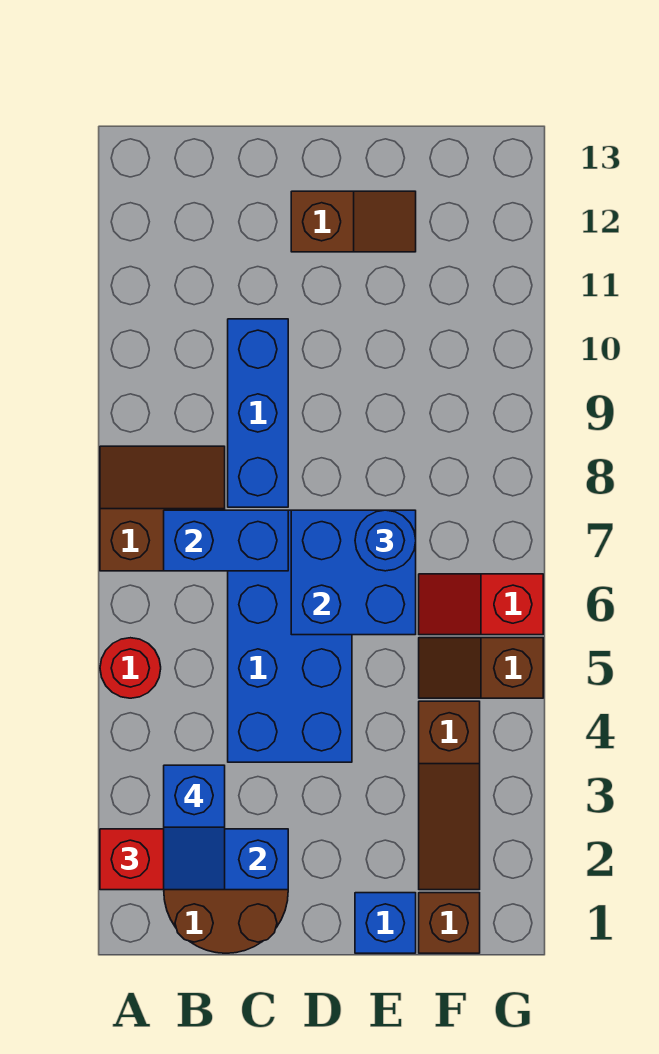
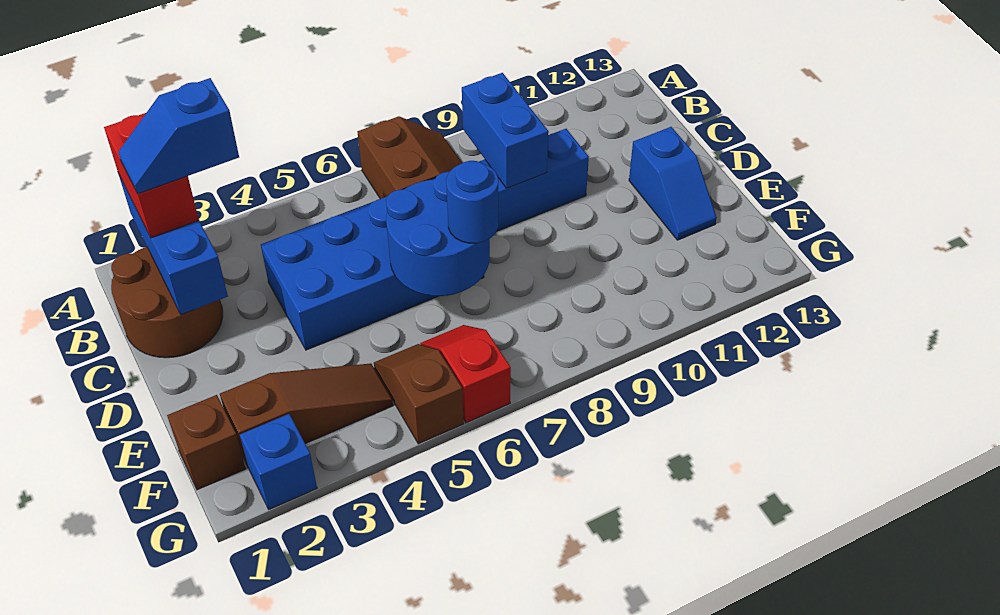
red 1x1 round brick [100,638,161,698] -> none
blue 1x2 brick [164,510,288,571] -> blue 1x2 brick moved to [462,73,549,188]
blue 2x2 brick [291,510,416,635] -> blue 2x2 round brick [386,172,490,296]
brown 1x2 slope [291,191,416,252] -> blue 1x2 slope [629,127,717,240]
blue 1x1 brick [355,893,416,953] -> blue 1x1 brick moved to [240,414,317,509]
brown 1x3 slope [419,701,480,890] -> brown 1x3 slope turned to [220,363,393,466]

